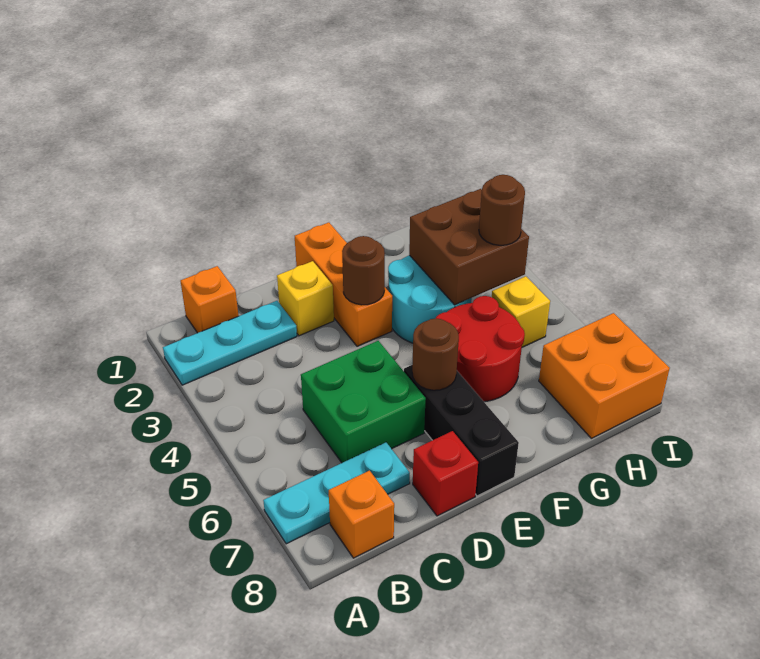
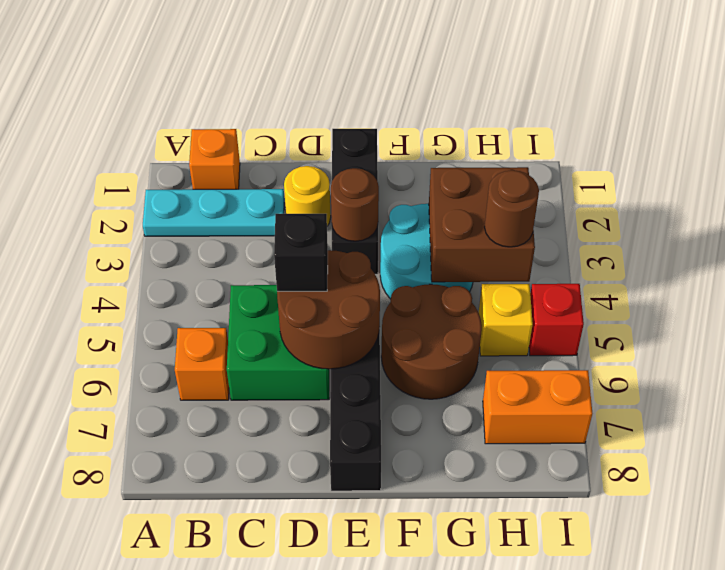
cyan 1x3 plate [263,442,410,544] -> none
orange 1x1 brick [329,471,394,558] -> orange 1x1 brick moved to [175,328,229,400]
yellow 1x1 brick [277,261,334,336] -> yellow 1x1 round brick [284,166,331,226]
none -> black 1x1 brick [274,214,328,291]
red 1x1 brick [413,431,478,516] -> red 1x1 brick moved to [529,284,584,356]
orange 1x3 brick [295,222,392,346] -> black 1x3 brick [332,129,378,274]
brown 1x1 round brick [412,319,459,390] -> brown 2x2 round brick [277,250,380,369]
red 2x2 round brick [436,296,525,402] -> brown 2x2 round brick [381,284,482,399]
orange 2x2 brick [539,313,670,438] -> orange 1x2 brick [483,370,592,444]

